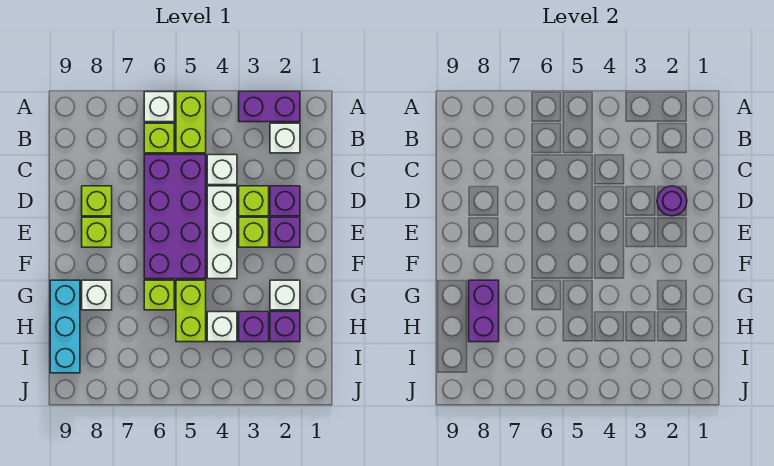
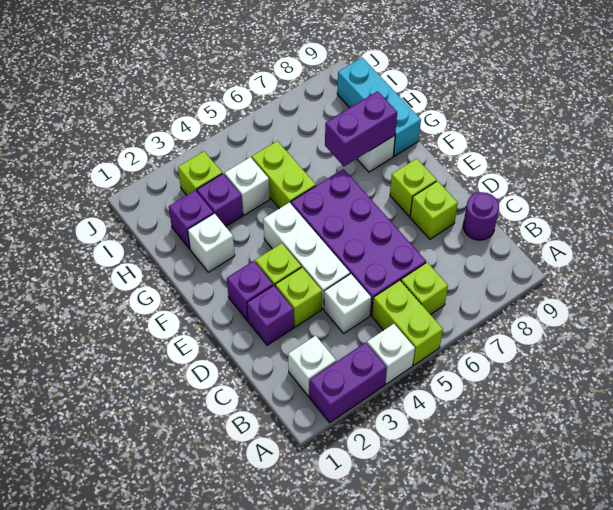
white 1x1 brick [144,92,174,122] -> white 1x1 brick moved to [367,324,415,384]
purple 1x1 round brick [657,186,687,216] -> purple 1x1 round brick moved to [463,192,499,240]
lime 1x1 brick [144,280,174,310] -> lime 1x1 brick moved to [178,151,222,195]
purple 1x2 brick [469,280,499,342] -> purple 1x2 brick turned to [325,91,397,166]

